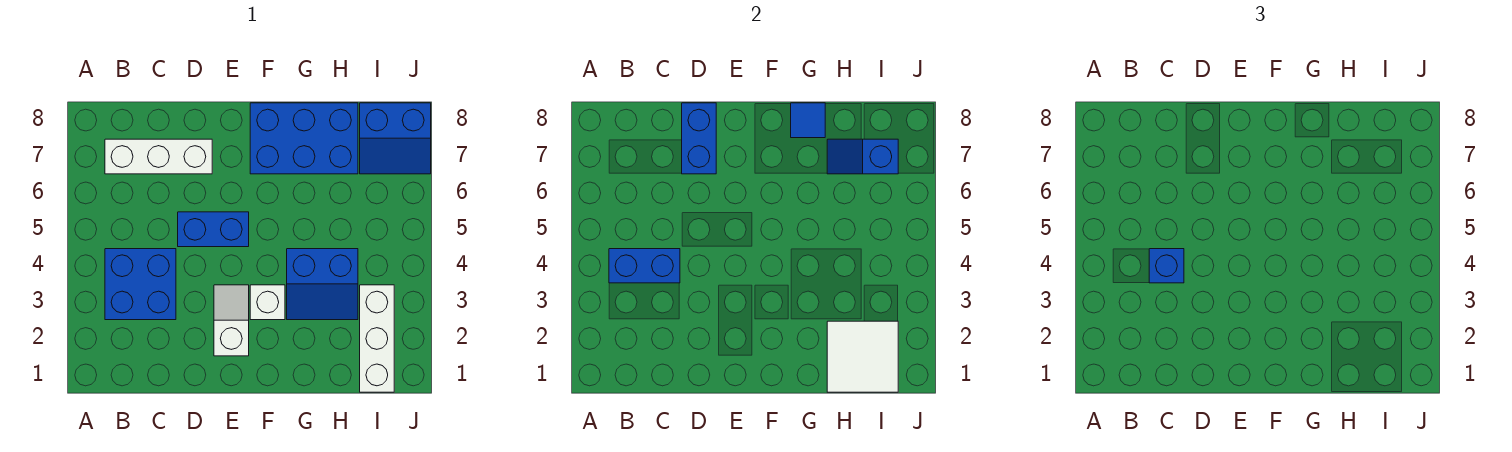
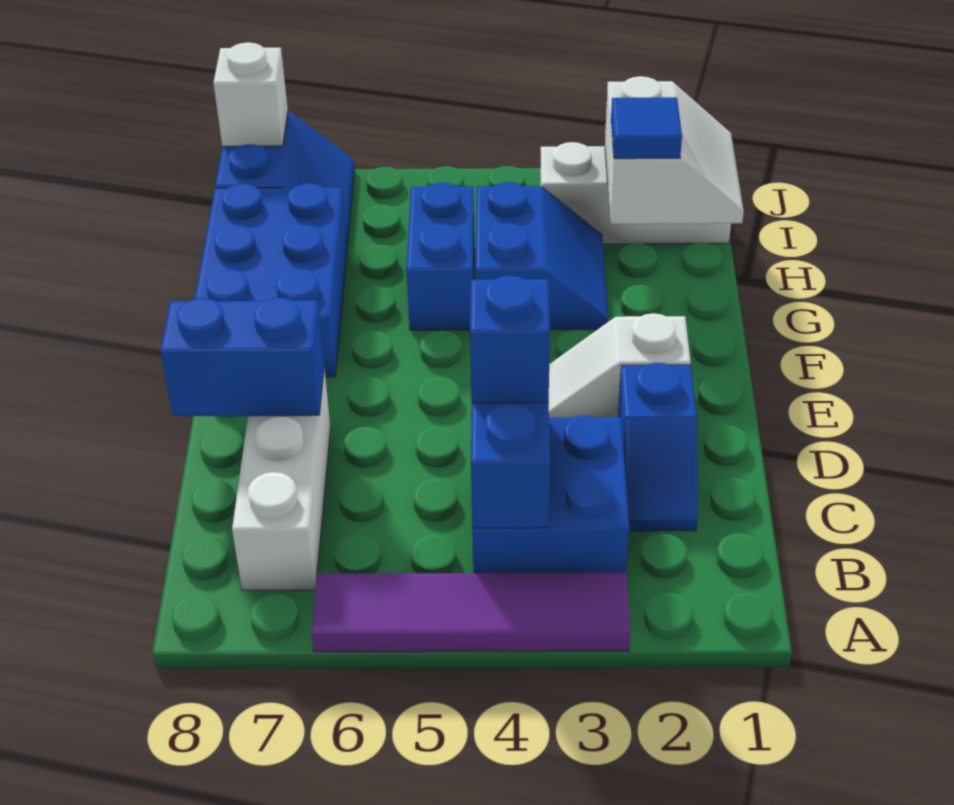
none -> purple 1x4 tile [311,573,631,652]
blue 1x2 brick [178,212,249,247] -> blue 1x2 brick moved to [406,182,474,330]
white 1x1 brick [250,285,285,320] -> white 1x1 brick moved to [213,42,288,146]
blue 1x1 tile [791,103,825,138] -> blue 1x1 tile moved to [611,97,682,159]
white 2x2 tile [827,321,898,392] -> white 2x2 slope [605,76,744,224]
blue 1x2 slope [827,139,898,174] -> blue 1x2 slope moved to [618,363,698,531]

